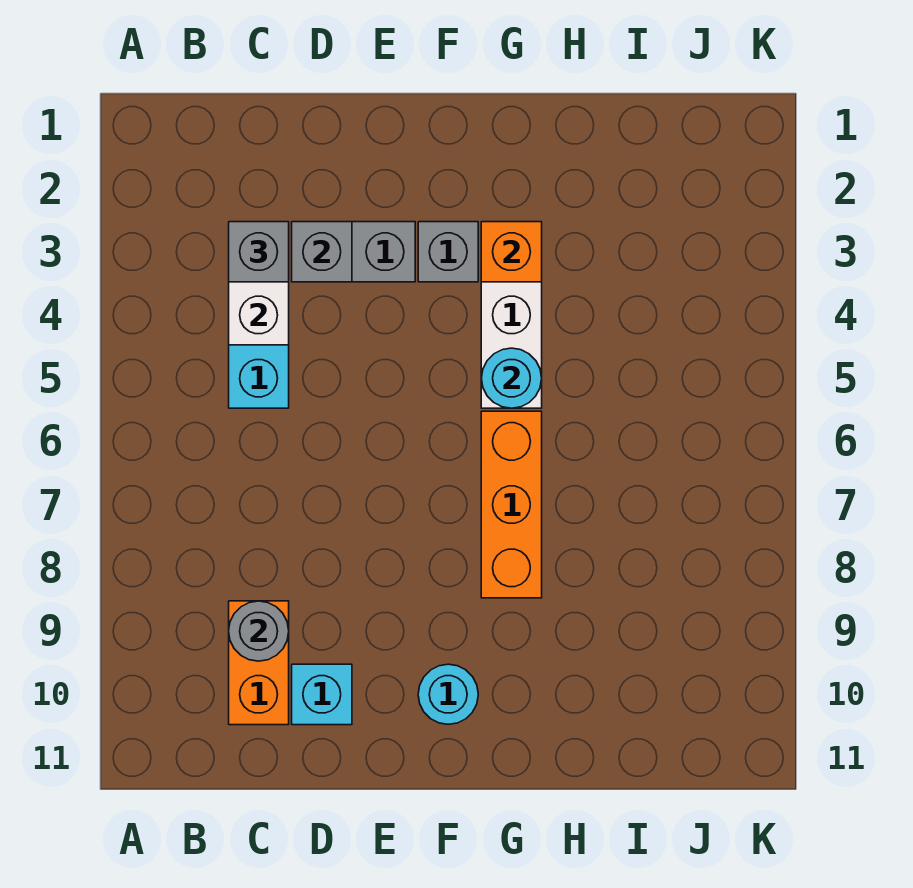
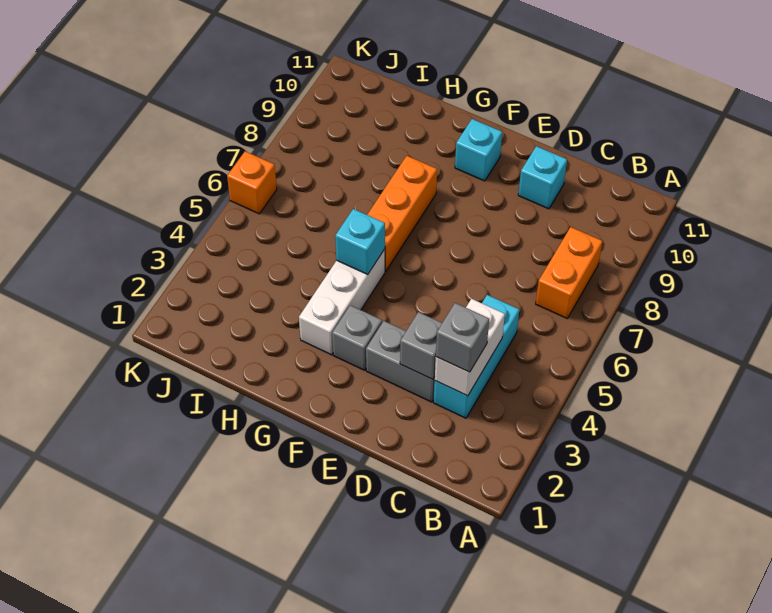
orange 1x2 brick [229,601,289,725] -> orange 1x2 brick moved to [536,227,602,318]
grey 1x1 round brick [229,601,289,661] -> none
cyan 1x1 round brick [418,664,478,724] -> cyan 1x1 brick [455,119,502,181]
orange 1x1 brick [481,222,542,282] -> orange 1x1 brick moved to [227,151,277,214]
cyan 1x1 round brick [481,348,542,408] -> cyan 1x1 brick [335,209,385,275]

